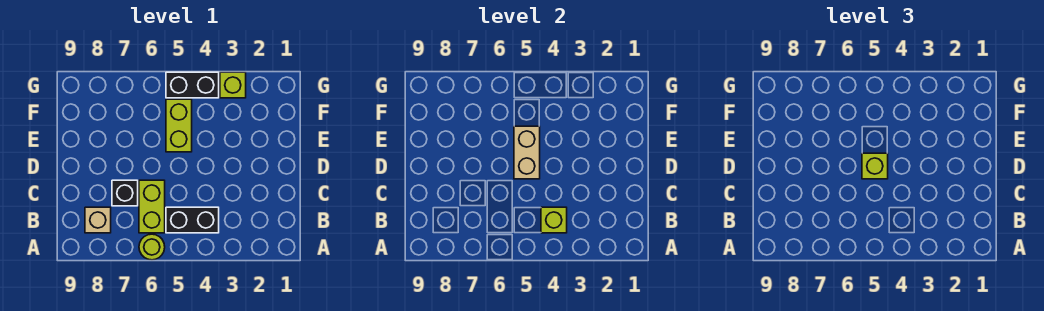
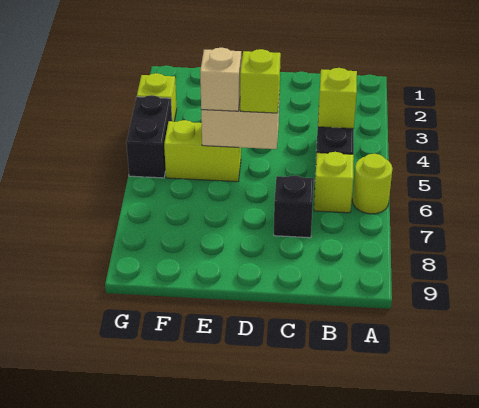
lime 1x2 brick [139,180,165,233] -> lime 1x1 brick [314,152,354,213]
tan 1x1 brick [85,207,111,233] -> tan 1x1 brick moved to [200,48,241,111]

